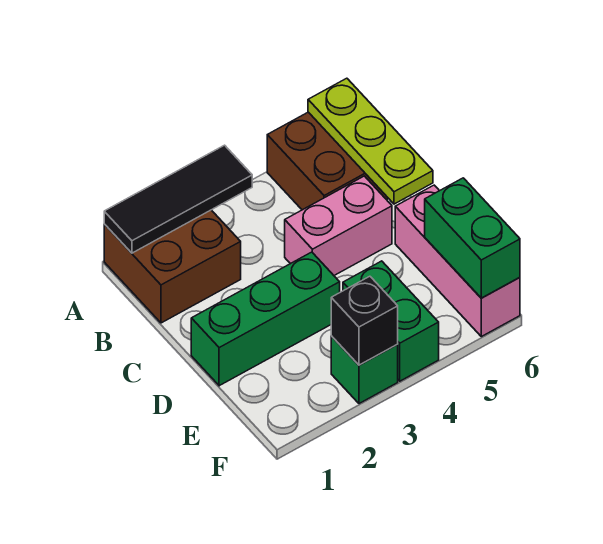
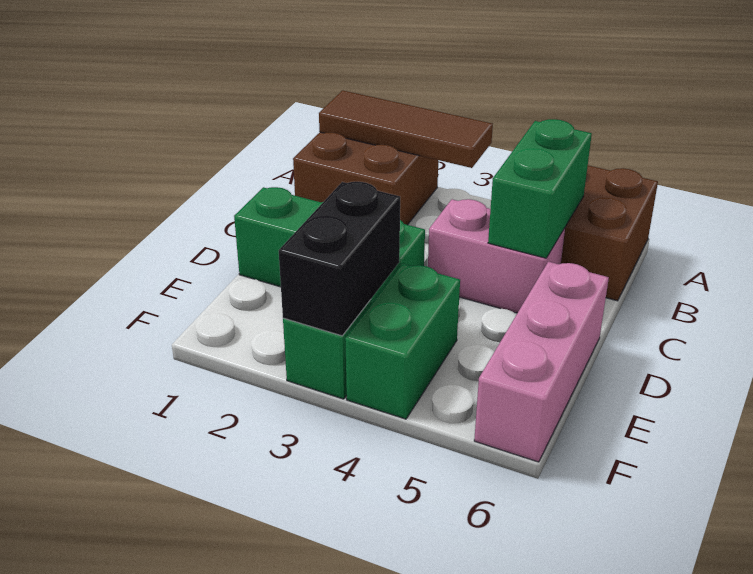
black 1x3 tile [104,145,252,253] -> brown 1x3 tile [319,90,493,168]
lime 1x3 plate [308,78,433,204] -> none
green 1x2 brick [425,178,520,298] -> green 1x2 brick moved to [488,119,592,258]
black 1x1 brick [331,276,398,365] -> black 1x2 brick [279,182,400,336]

